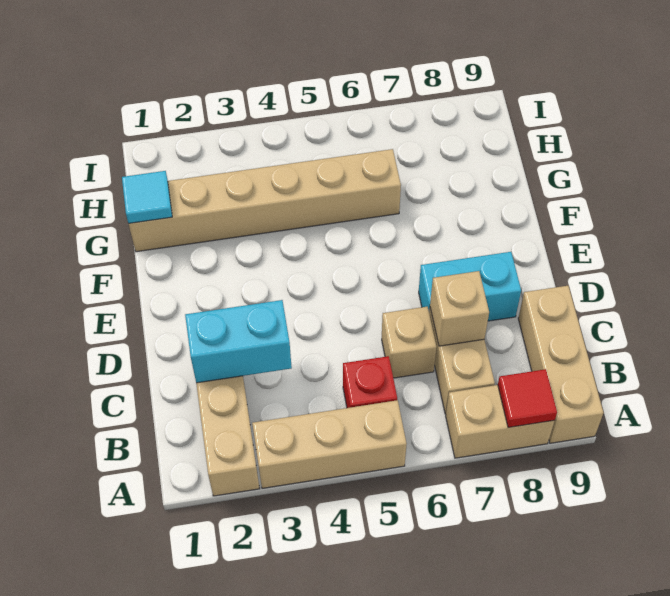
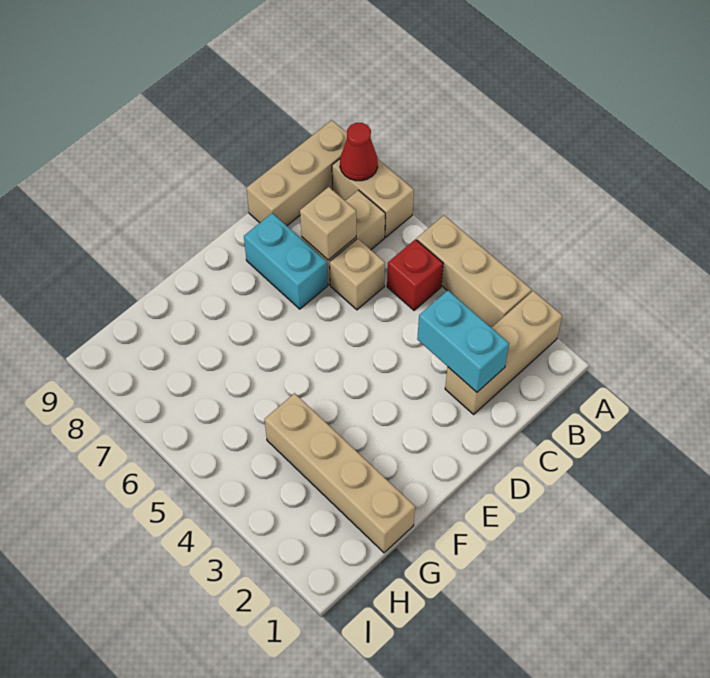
red 1x1 tile [498,369,557,428] -> red 1x1 cone [340,123,378,181]
tan 1x6 brick [129,149,401,252] -> tan 1x4 brick [265,393,415,553]
cyan 1x1 tile [122,171,172,223] -> none

